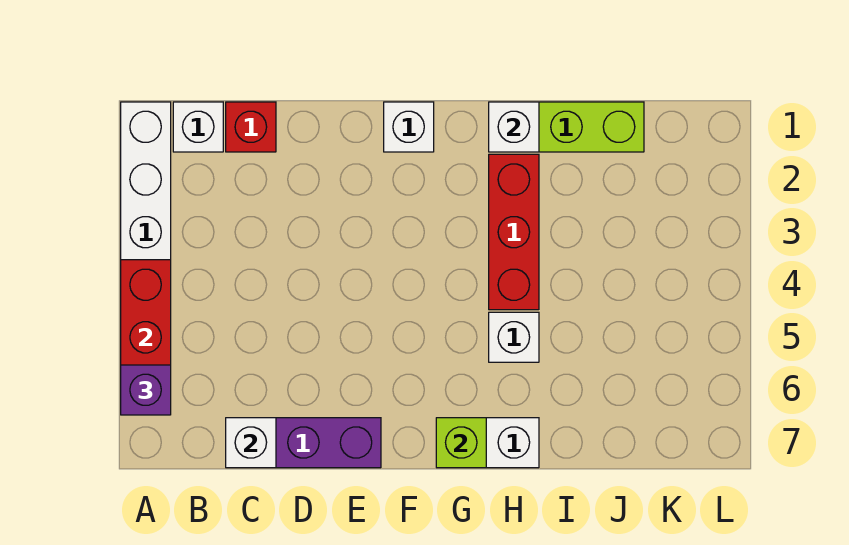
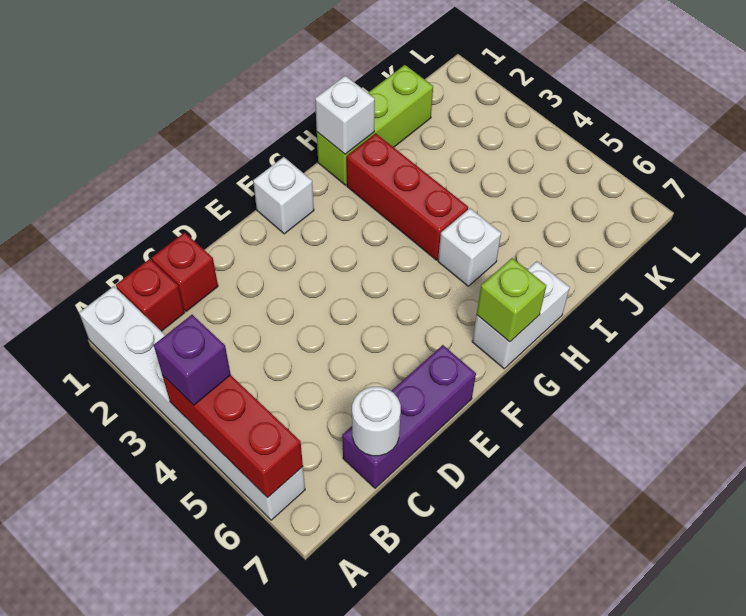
purple 1x1 brick [121,365,171,415] -> purple 1x1 brick moved to [154,315,231,405]
white 1x1 brick [173,102,223,152] -> red 1x1 brick [116,259,184,331]
white 1x1 brick [226,418,276,468] -> white 1x1 round brick [352,387,401,456]

